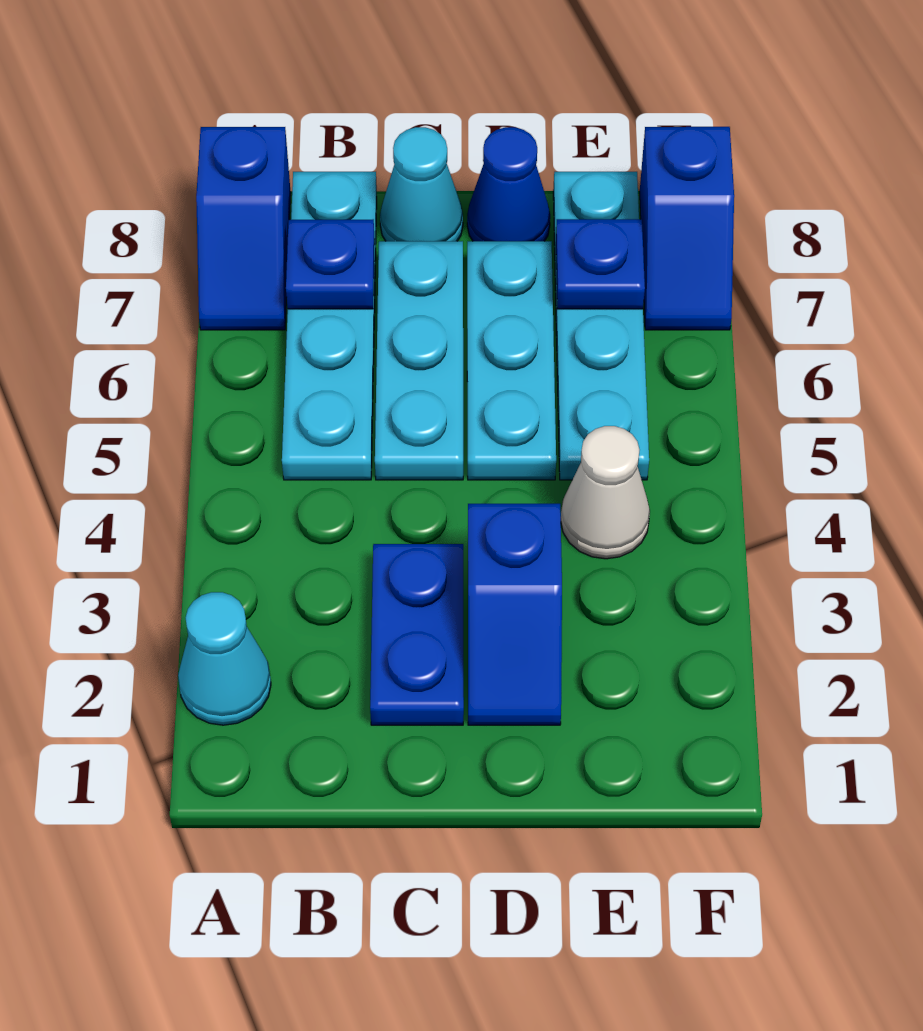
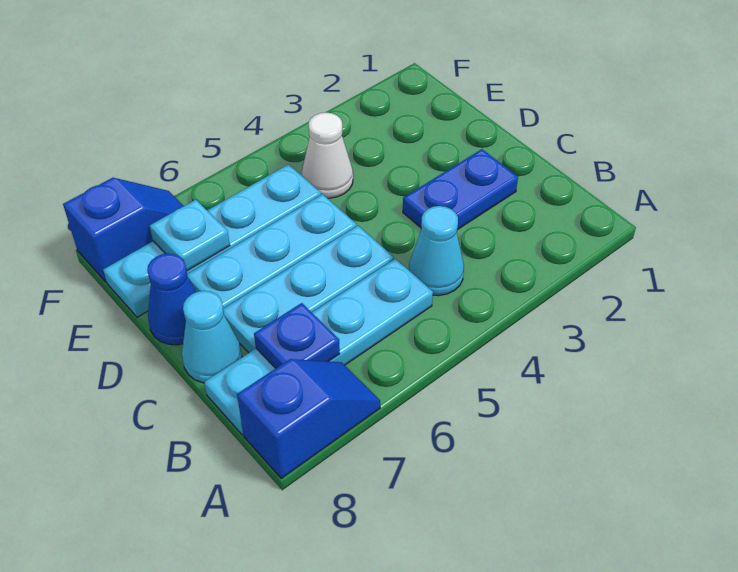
cyan 1x1 cone [178,592,271,725] -> cyan 1x1 cone moved to [409,206,464,296]
blue 1x2 slope [468,504,562,725] -> none
blue 1x1 plate [556,219,645,309] -> cyan 1x1 plate [150,200,230,271]

